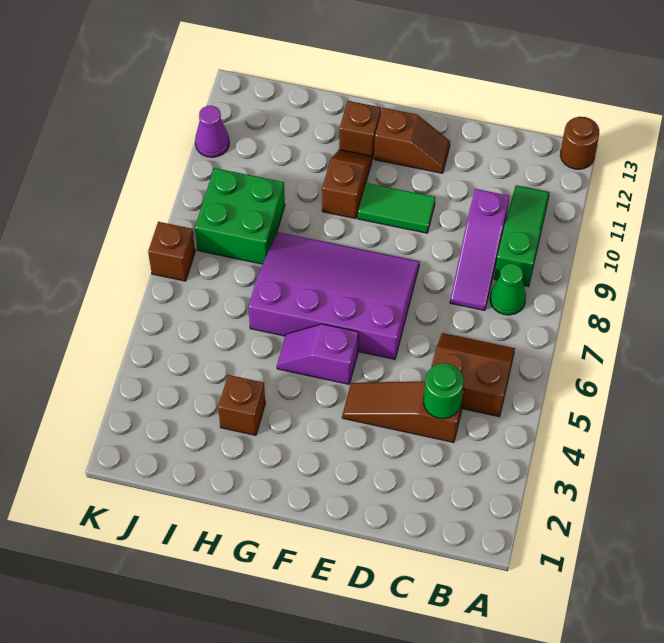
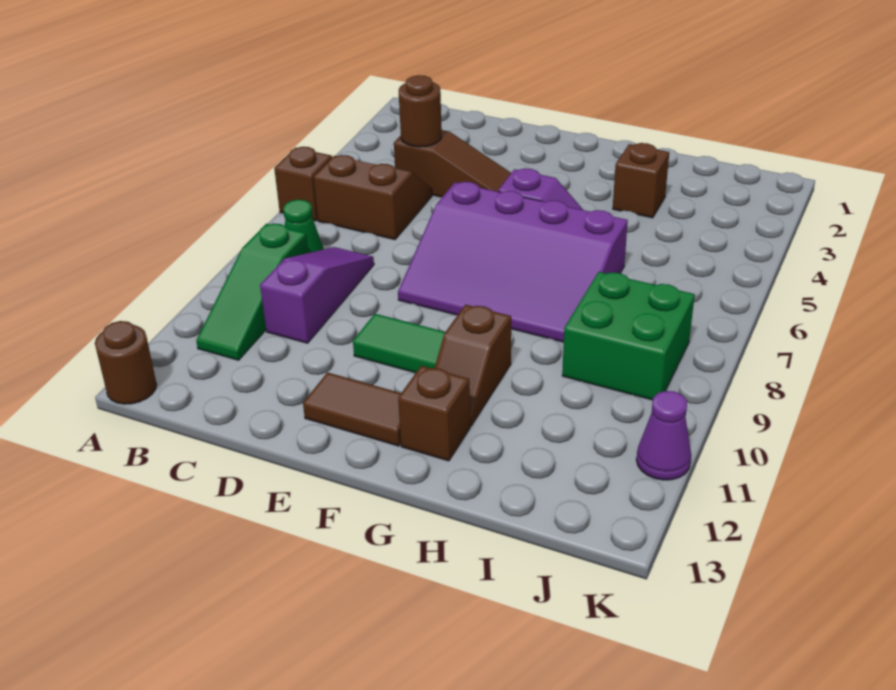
brown 2x2 slope [431,333,515,417] -> brown 2x2 slope turned to [314,155,432,240]
green 1x1 round brick [424,363,464,419] -> brown 1x1 round brick [399,75,442,147]
brown 1x2 slope [374,108,450,173] -> brown 1x2 tile [303,372,401,446]
brown 1x1 brick [148,222,195,281] -> brown 1x1 brick moved to [274,147,332,221]

